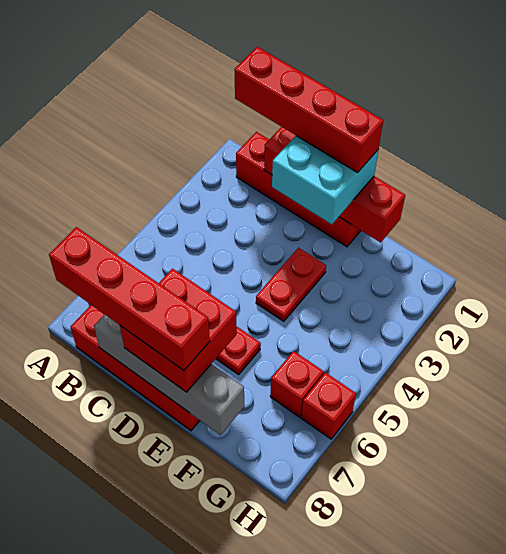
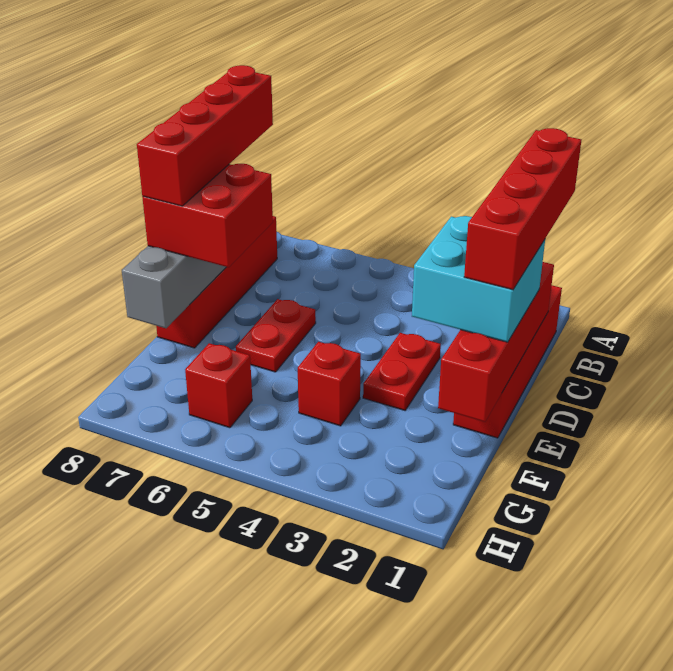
red 1x2 plate [256,248,326,321] -> red 1x2 plate turned to [363,333,441,410]
red 1x1 brick [301,372,356,439] -> red 1x1 brick moved to [298,342,361,426]

